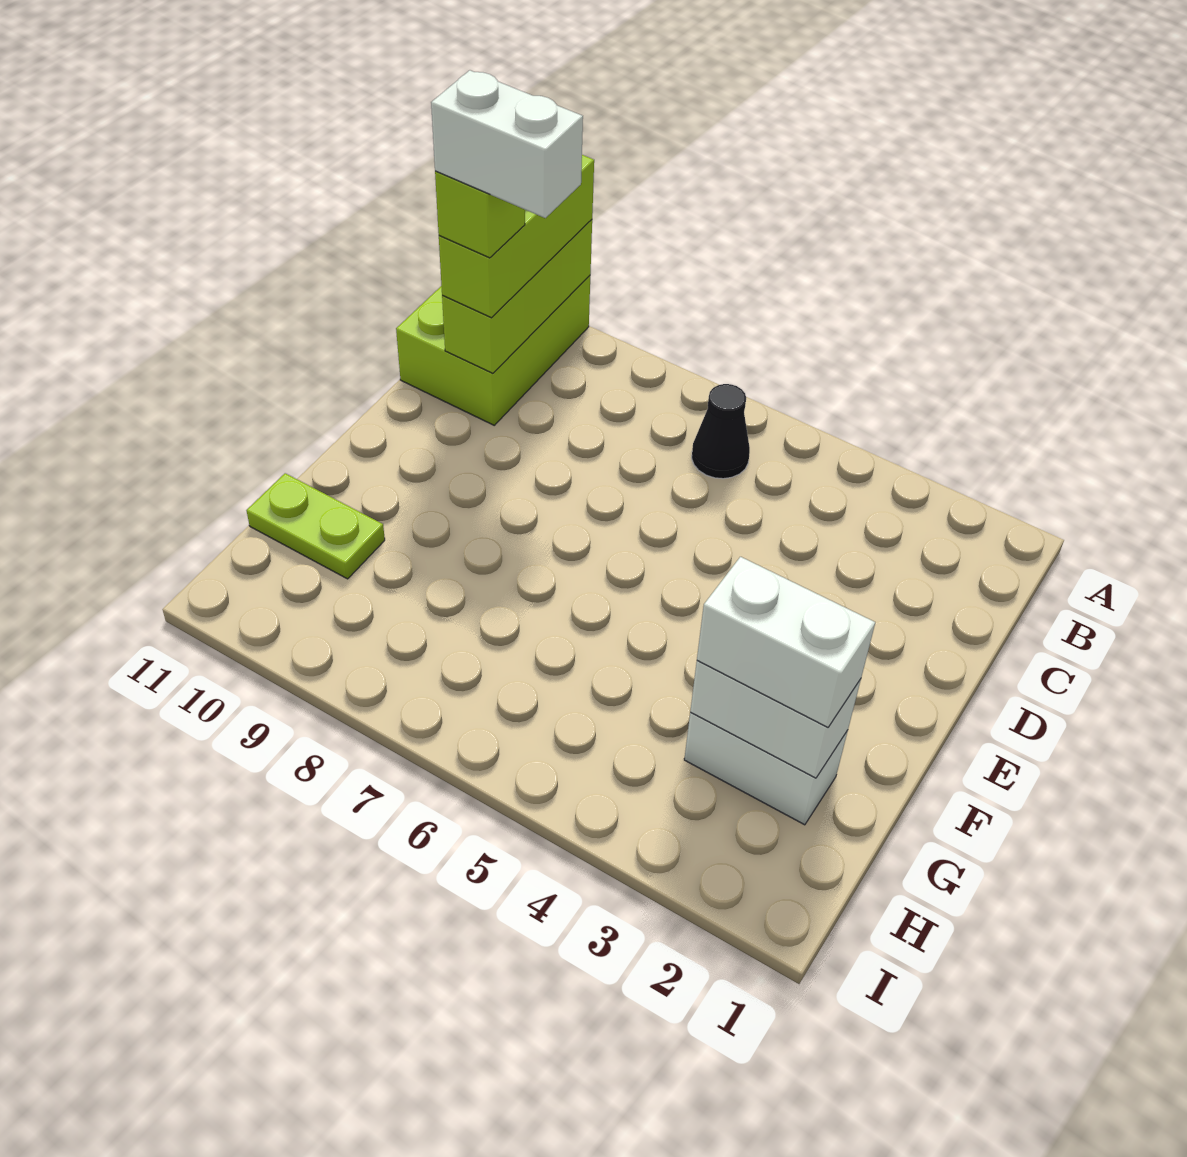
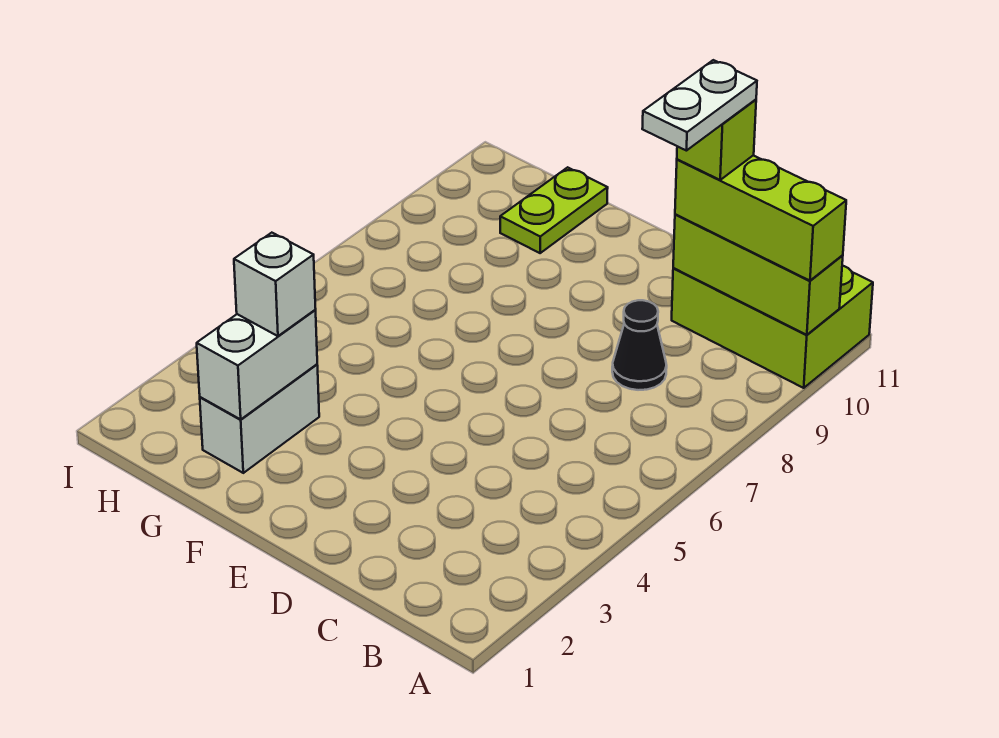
black 1x1 cone [692,384,750,479] -> black 1x1 cone moved to [612,300,667,390]
white 1x2 brick [431,70,583,218] -> white 1x2 plate [642,60,757,151]
white 1x2 brick [697,557,875,727] -> white 1x1 brick [234,233,316,336]

